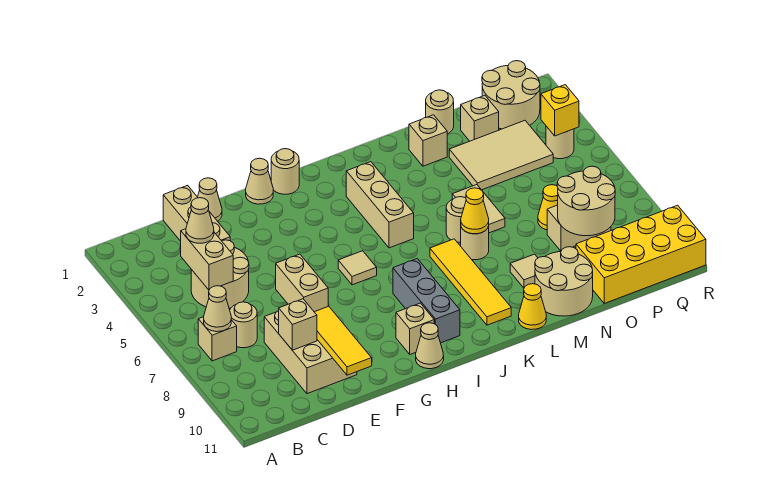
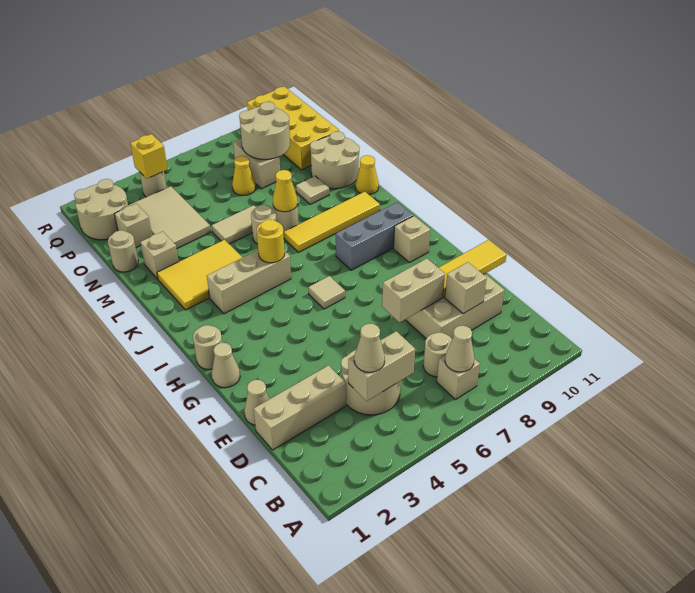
tan 1x1 cone [416,323,444,369] -> none
none -> yellow 1x1 round brick [257,219,285,263]
none -> yellow 2x3 tile [157,240,243,310]

